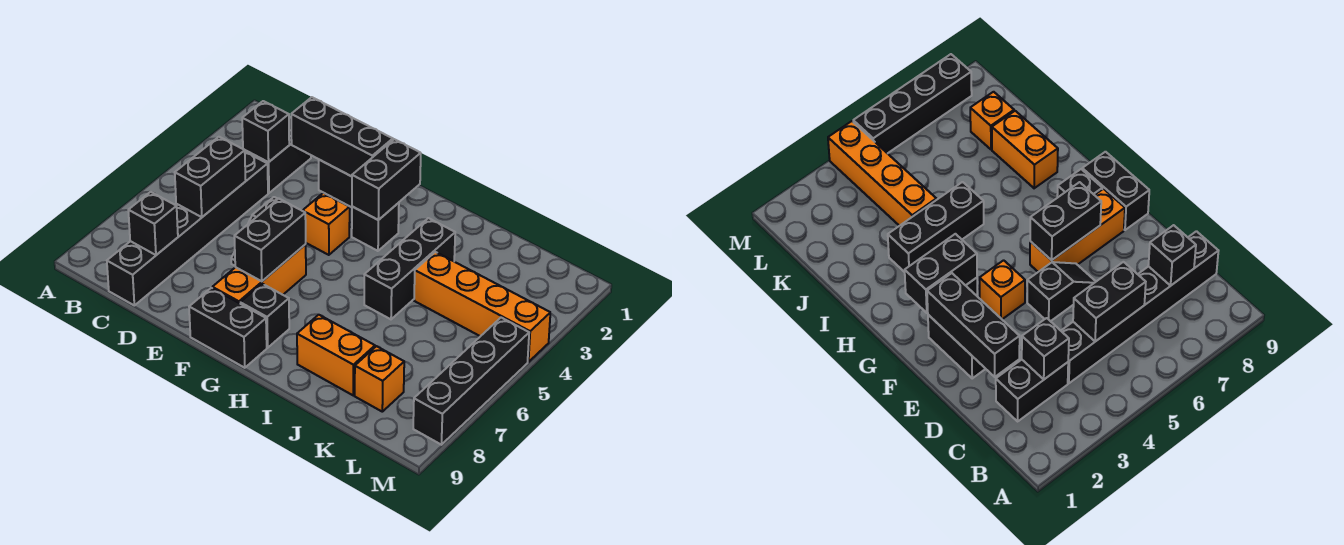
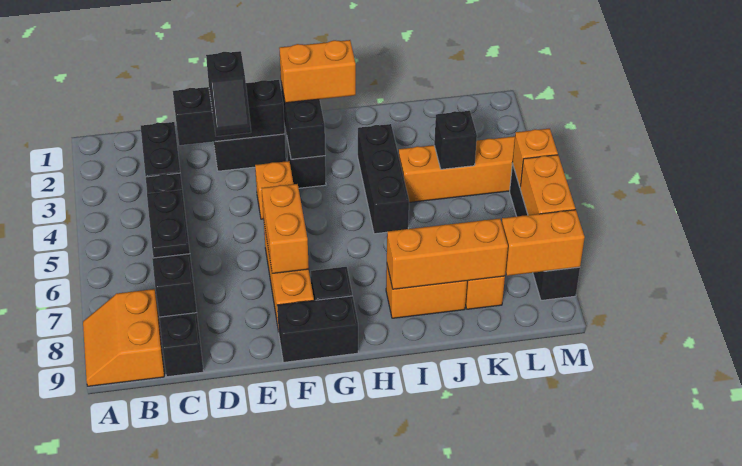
none -> orange 2x2 slope [83,289,164,386]
black 1x1 brick [242,101,289,162] -> black 1x1 brick moved to [434,111,477,169]
black 1x2 brick [175,137,246,217] -> black 1x2 plate [147,190,190,258]
black 1x2 slope [1027,262,1096,321] -> black 1x2 slope moved to [206,51,251,136]
black 1x2 brick [234,199,306,281] -> orange 1x2 brick [262,184,309,273]
none -> orange 1x2 brick [279,40,356,103]
none -> orange 1x3 brick [387,218,508,289]
none -> orange 1x2 brick [502,210,585,276]
none -> orange 1x1 brick [512,129,558,187]
none -> orange 1x2 brick [520,155,575,215]

